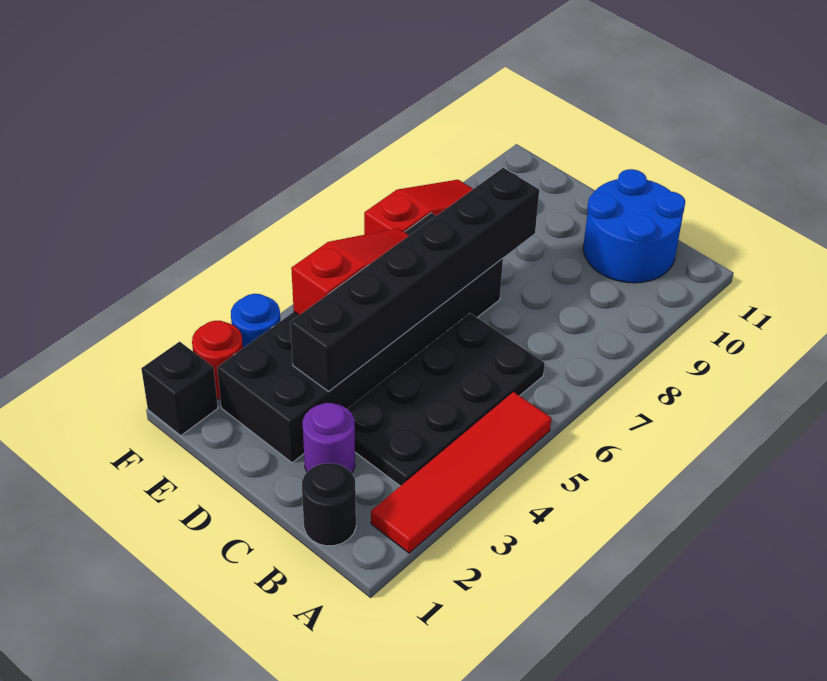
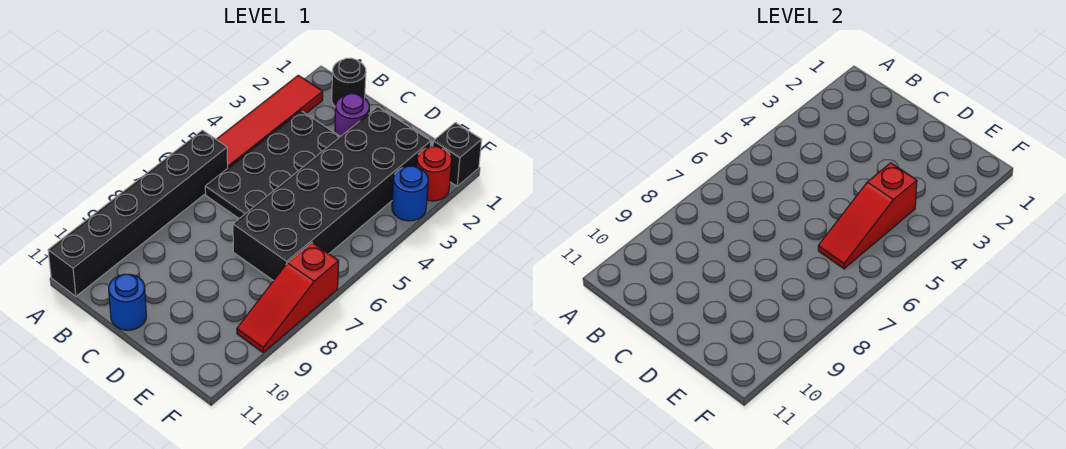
blue 2x2 round brick [583,169,685,283] -> blue 1x1 round brick [109,274,146,330]
black 1x6 brick [290,168,539,391] -> black 1x6 brick moved to [48,130,228,296]

